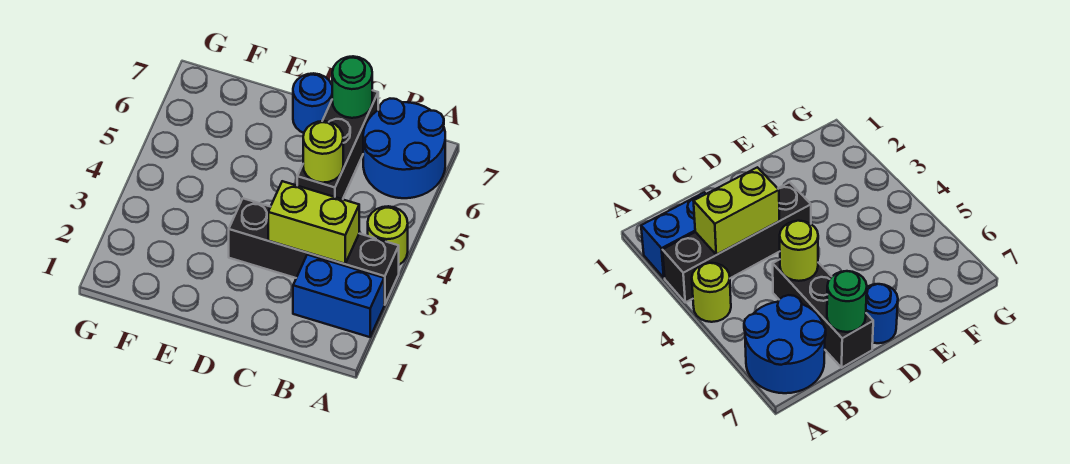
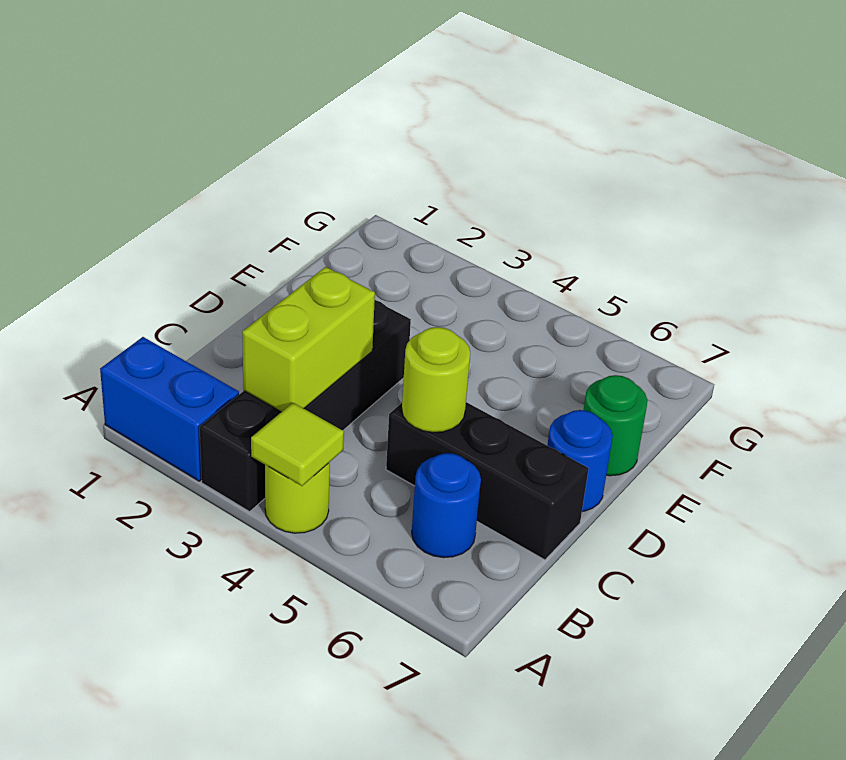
blue 1x2 brick [293,255,384,337] -> blue 1x2 brick turned to [100,337,239,481]
none -> lime 1x1 tile [251,403,344,486]
blue 2x2 round brick [363,99,445,198] -> blue 1x1 round brick [412,453,481,558]
green 1x1 round brick [332,56,372,118] -> green 1x1 round brick moved to [584,375,647,476]

